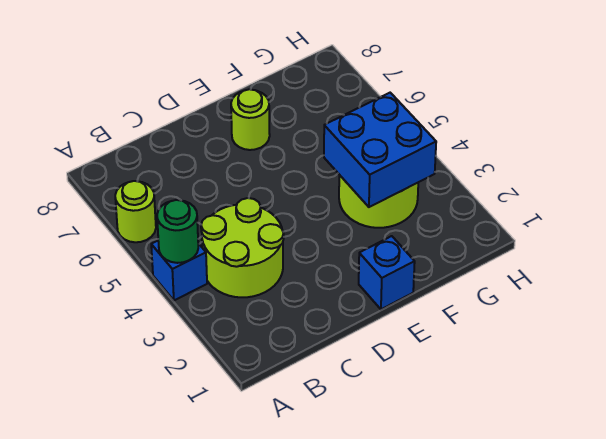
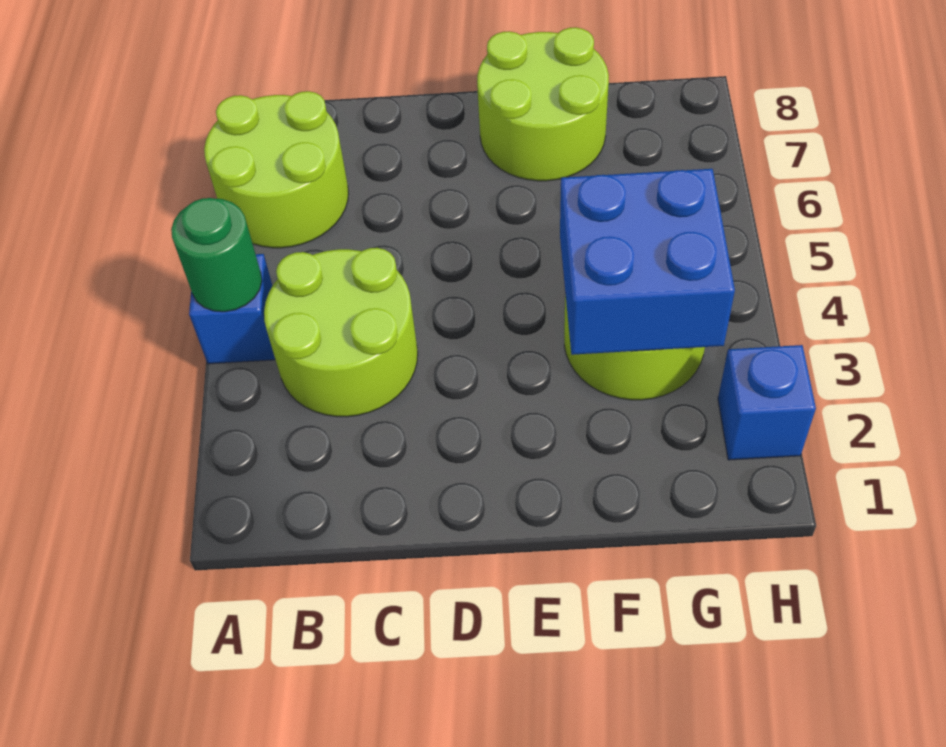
lime 1x1 round brick [115,181,156,242] -> lime 2x2 round brick [204,91,349,248]
blue 1x1 brick [359,236,415,309] -> blue 1x1 brick moved to [718,345,816,460]
lime 1x1 round brick [231,89,270,150] -> lime 2x2 round brick [477,27,609,181]

